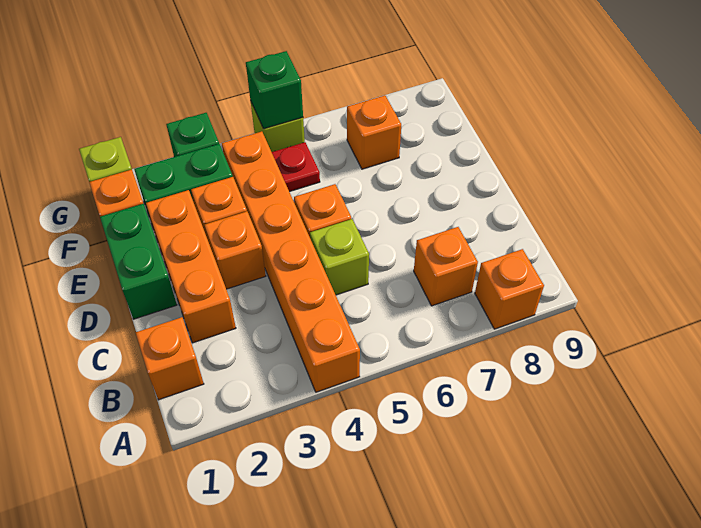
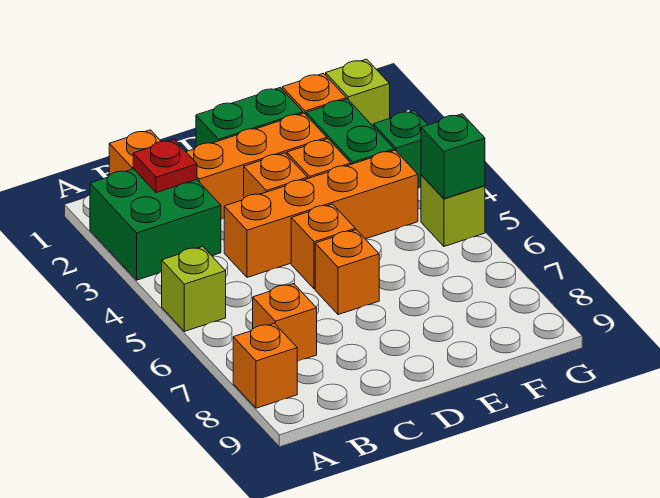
none -> green 2x2 brick [90,169,221,280]
orange 1x6 brick [222,131,360,392] -> orange 1x4 brick [224,150,418,277]
lime 1x1 brick [310,219,369,295] -> lime 1x1 brick moved to [162,247,226,331]
red 1x1 plate [272,142,320,192] -> red 1x1 plate moved to [133,140,197,193]
orange 1x1 brick [347,95,401,169] -> orange 1x1 brick moved to [315,230,379,315]

